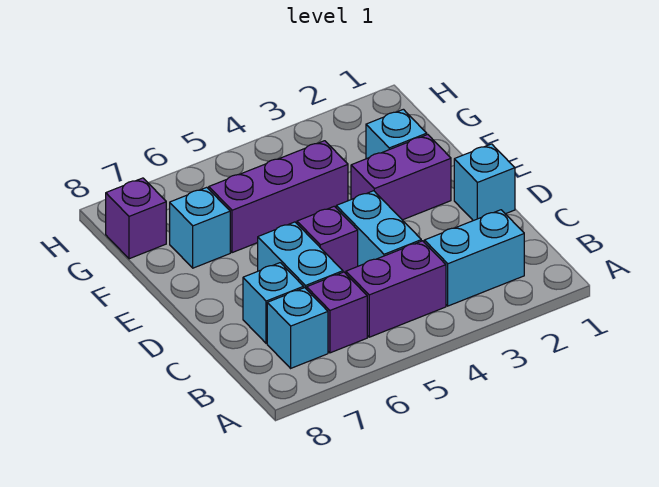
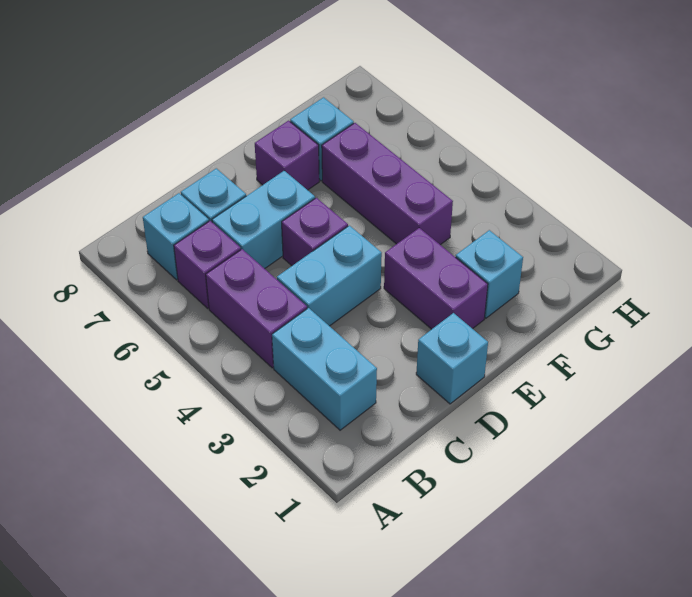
purple 1x1 brick [106,178,166,259] -> purple 1x1 brick moved to [255,121,319,190]

